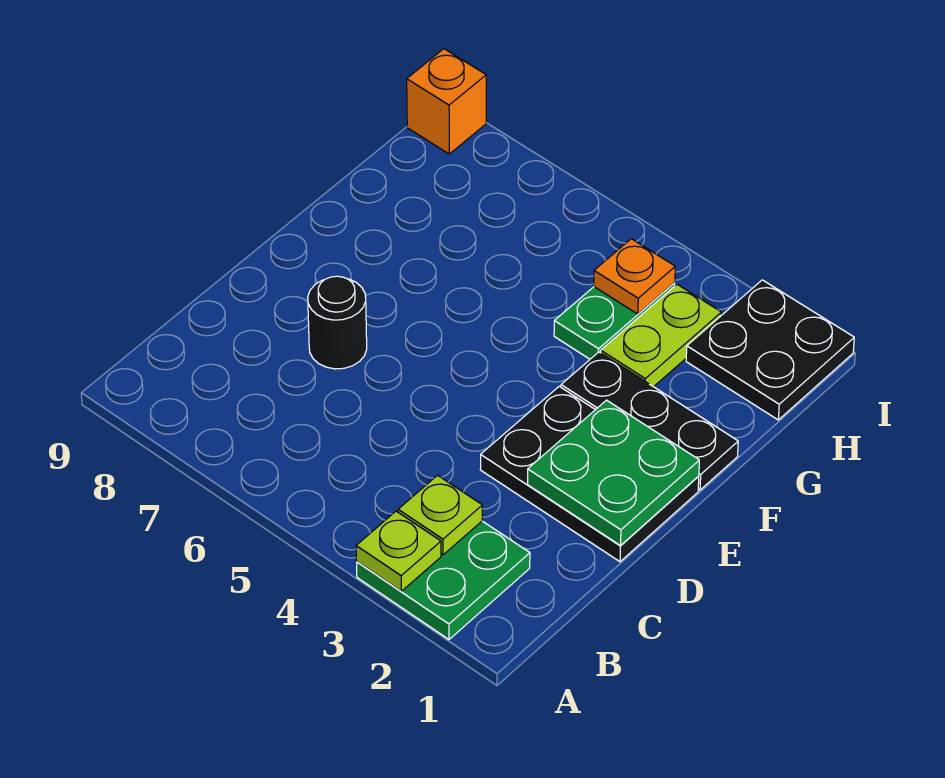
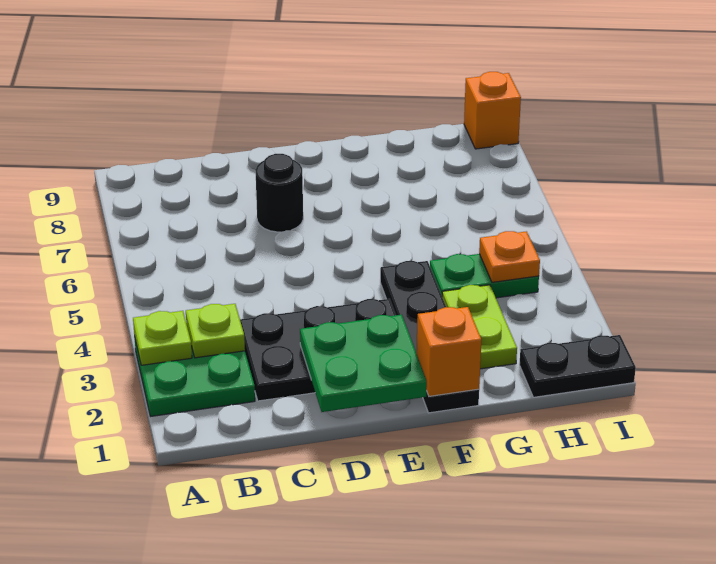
black 2x3 plate [480,386,699,562] -> black 2x3 plate turned to [240,299,396,401]
black 1x3 plate [561,352,738,490] -> black 1x4 plate [380,261,479,413]
none -> orange 1x1 brick [417,307,481,396]
lime 1x2 plate [601,284,721,387] -> lime 1x2 plate turned to [442,285,517,369]
black 2x2 plate [686,280,854,420] -> black 1x2 plate [519,335,636,397]

